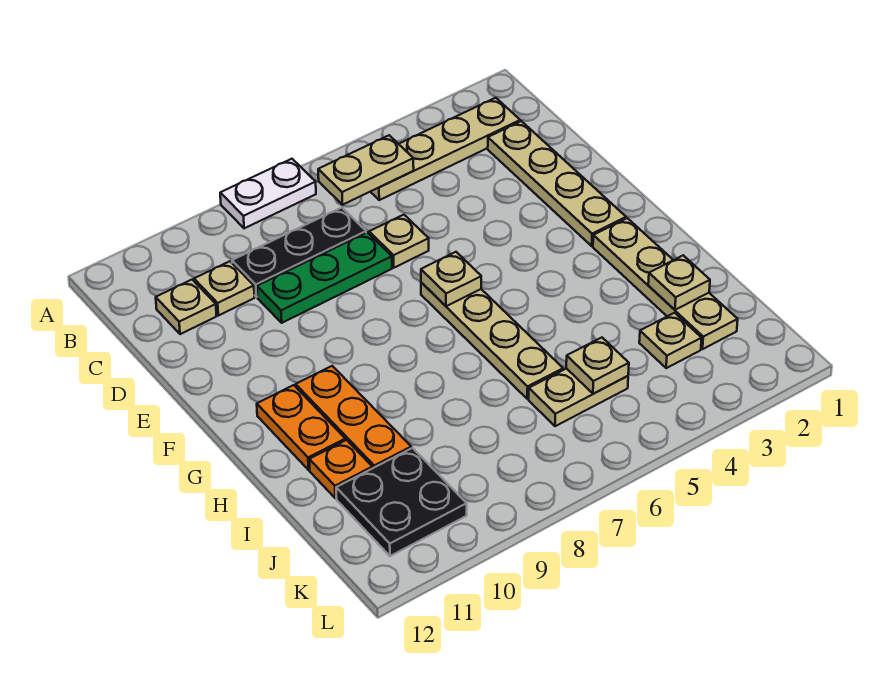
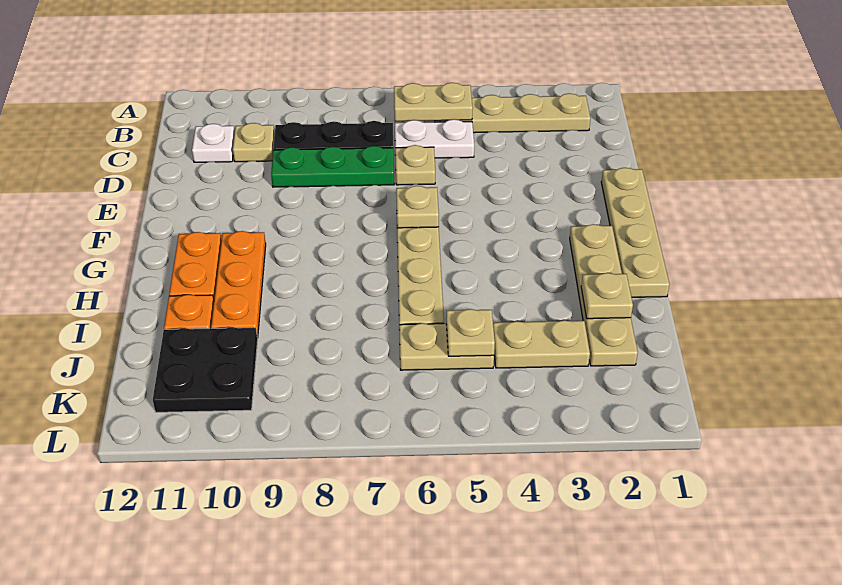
white 1x2 plate [220,159,316,228] -> white 1x2 plate moved to [395,119,474,158]
tan 1x4 plate [488,121,626,246] -> tan 1x4 plate moved to [601,168,669,297]
tan 1x1 plate [156,280,216,334] -> white 1x1 plate [192,124,235,162]
tan 1x1 plate [639,313,702,368] -> tan 1x2 plate [493,320,590,368]

